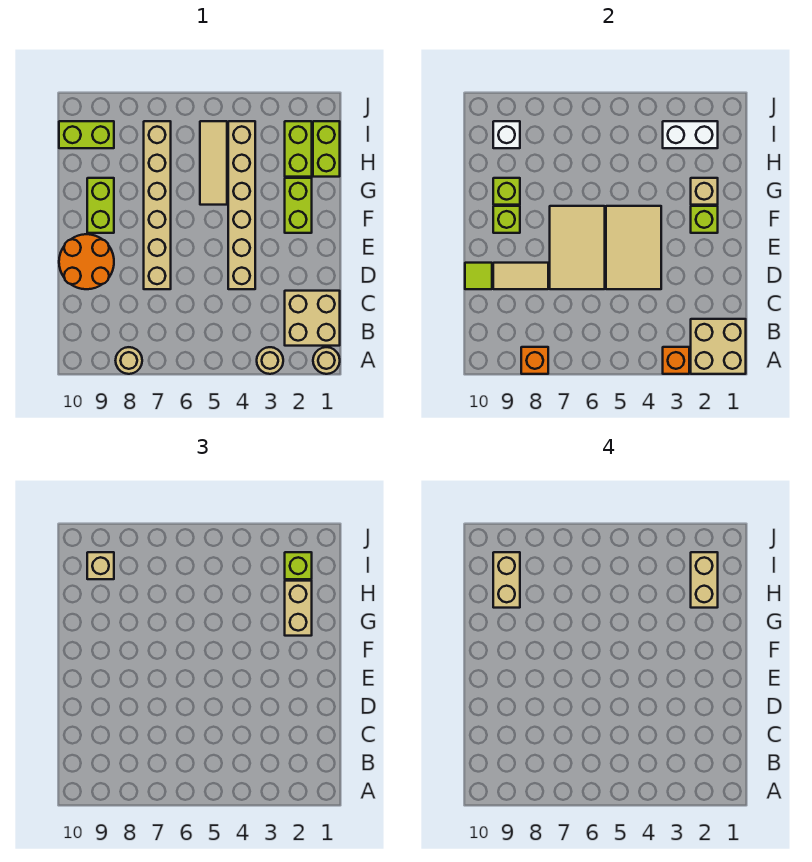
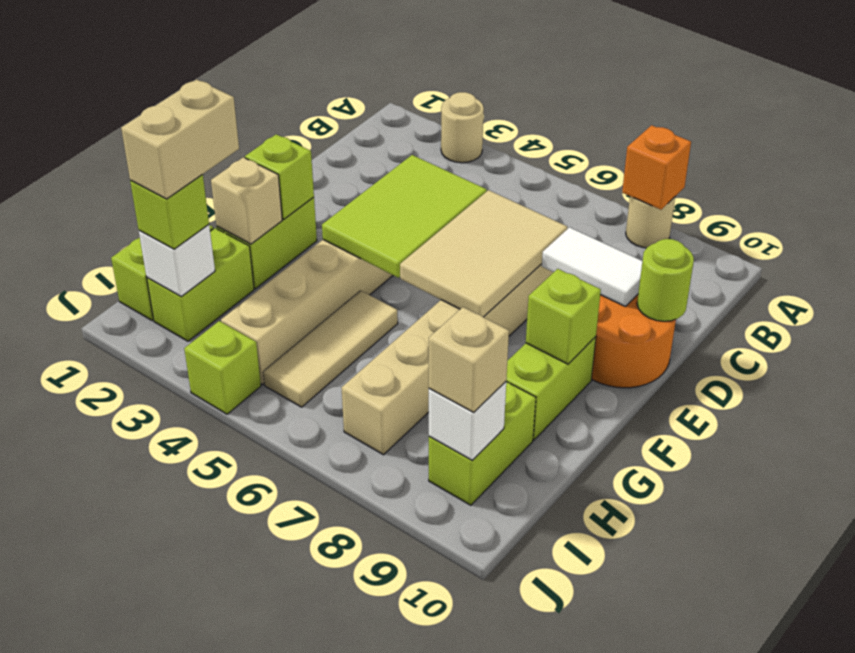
tan 1x1 round brick [313,347,340,374] -> none
tan 2x2 brick [691,319,746,374] -> none
orange 1x1 brick [663,347,689,374] -> none
tan 2x2 brick [285,291,340,346] -> none
tan 2x3 tile [606,206,661,289] -> lime 2x3 tile [322,155,487,278]
tan 1x2 tile [493,263,548,289] -> white 1x2 tile [542,227,642,306]
lime 1x1 tile [465,263,492,289] -> lime 1x1 round brick [637,239,694,321]
tan 1x2 brick [285,581,312,636] -> none
lime 1x1 brick [493,178,520,205] -> lime 1x1 brick moved to [184,321,261,414]
tan 1x2 brick [493,552,520,608] -> none
white 1x2 brick [663,121,718,148] -> white 1x1 brick [139,225,215,296]
lime 1x2 brick [59,121,114,148] -> lime 1x2 brick turned to [429,382,536,505]

